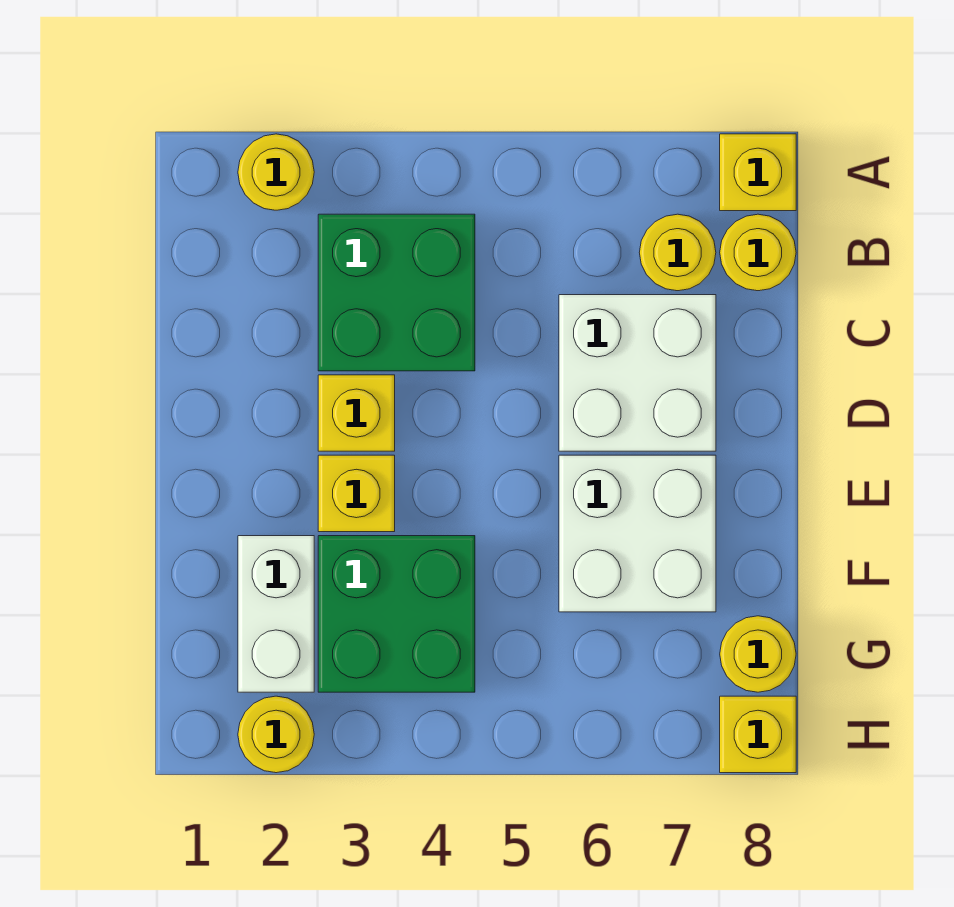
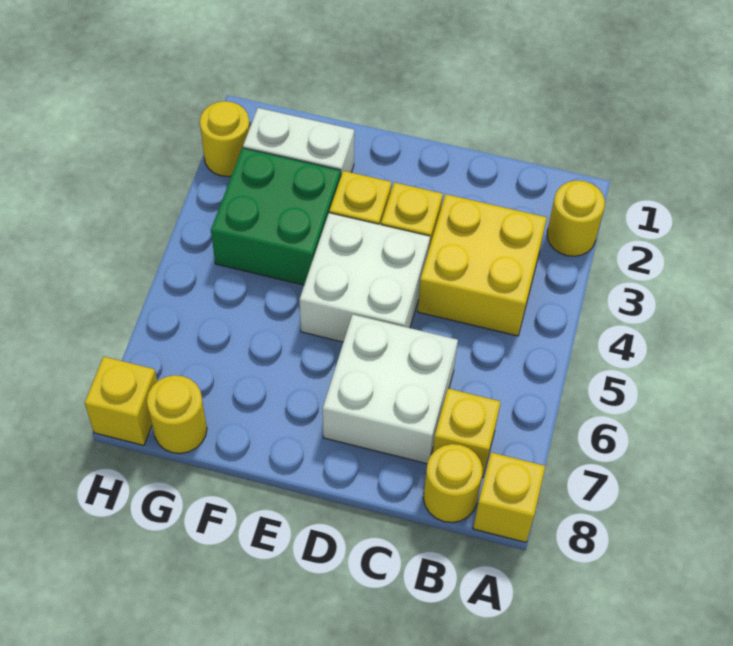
green 2x2 brick [318,214,475,371] -> yellow 2x2 brick [418,194,547,336]
yellow 1x1 round brick [639,214,716,291] -> yellow 1x1 brick [433,389,501,478]
white 2x2 brick [559,455,716,612] -> white 2x2 brick moved to [299,213,430,342]

